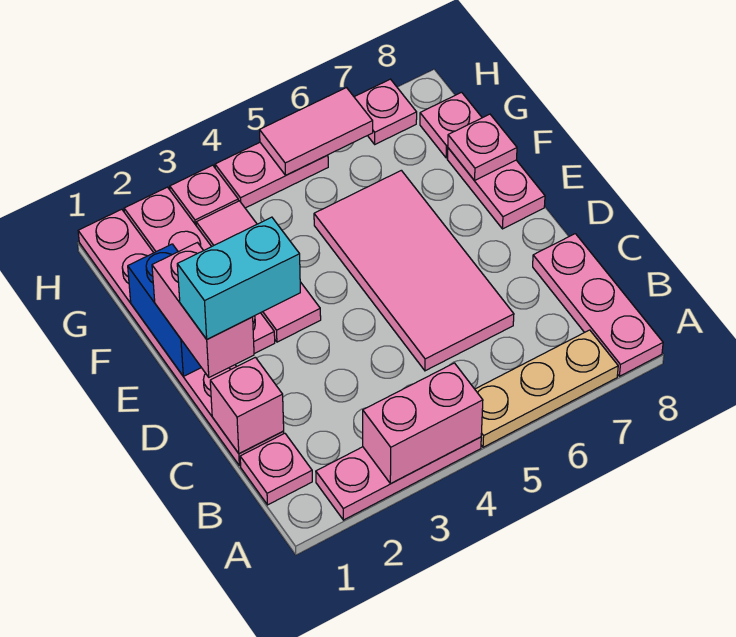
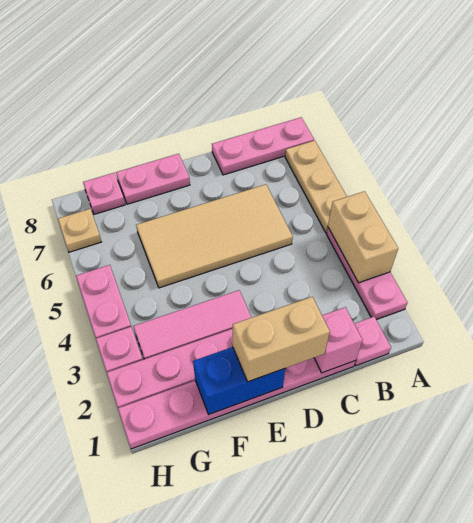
pink 1x2 brick [363,363,483,484] -> tan 1x2 brick [328,191,398,283]
pink 2x4 tile [314,170,514,371] -> tan 2x4 tile [136,184,293,288]
pink 1x2 brick [152,243,254,377] -> tan 1x2 brick [233,297,330,382]
cyan 1x2 brick [177,217,300,339] -> none
pink 1x1 plate [448,114,517,181] -> none
pink 1x2 tile [260,88,373,175] -> none
pink 1x1 plate [354,79,417,144] -> tan 1x1 plate [58,209,101,252]

